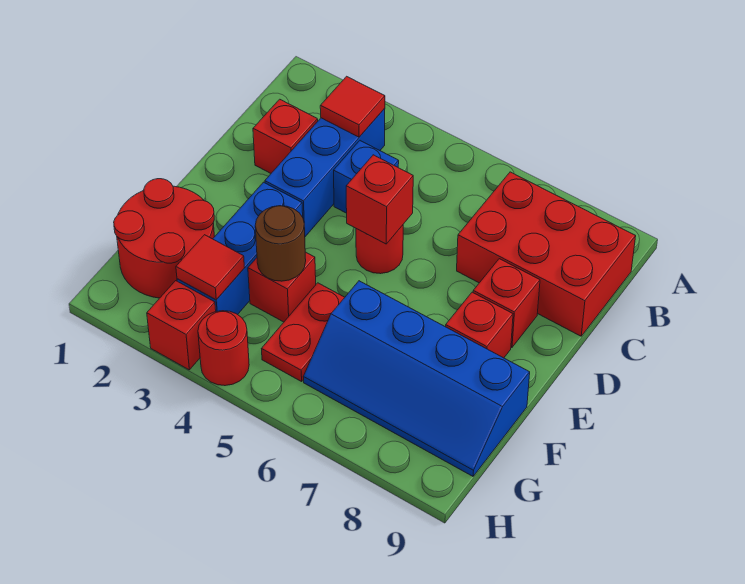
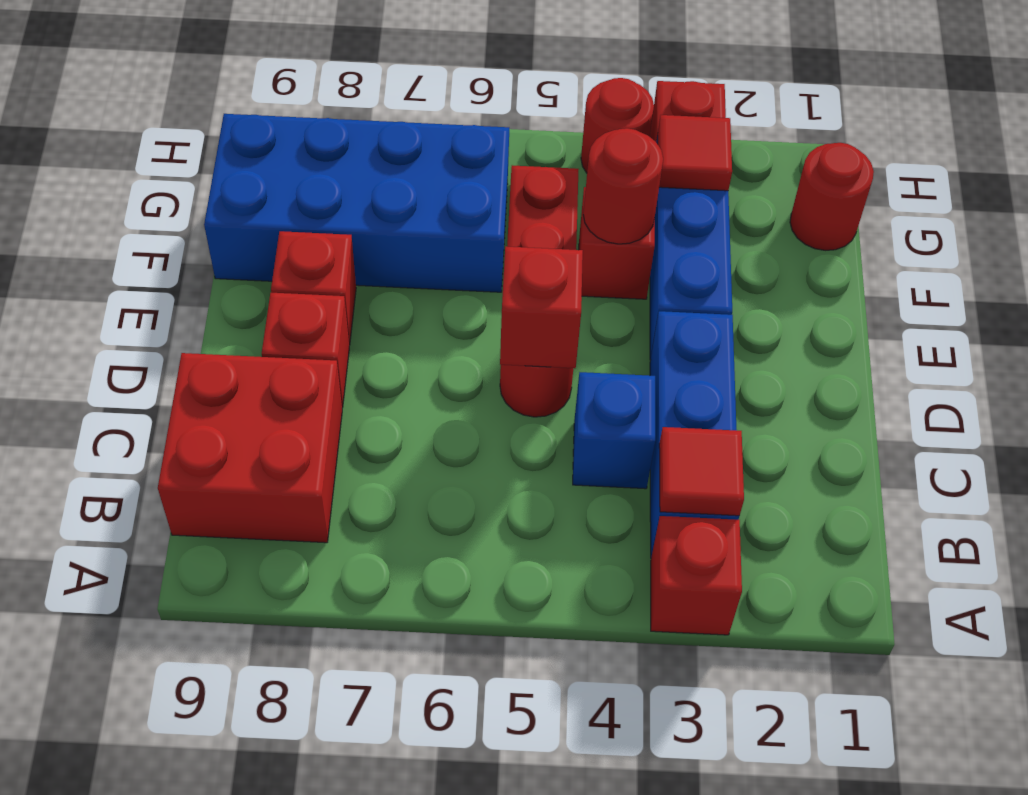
red 2x3 brick [457,172,636,336] -> red 2x2 brick [158,353,342,543]
red 1x1 brick [253,99,318,173] -> red 1x1 brick moved to [651,516,742,635]
red 2x2 round brick [114,179,214,298] -> red 1x1 round brick [790,143,874,250]
brown 1x1 round brick [255,206,306,281] -> red 1x1 round brick [583,128,663,244]
blue 2x4 slope [304,281,530,476] -> blue 2x4 brick [204,114,509,292]

